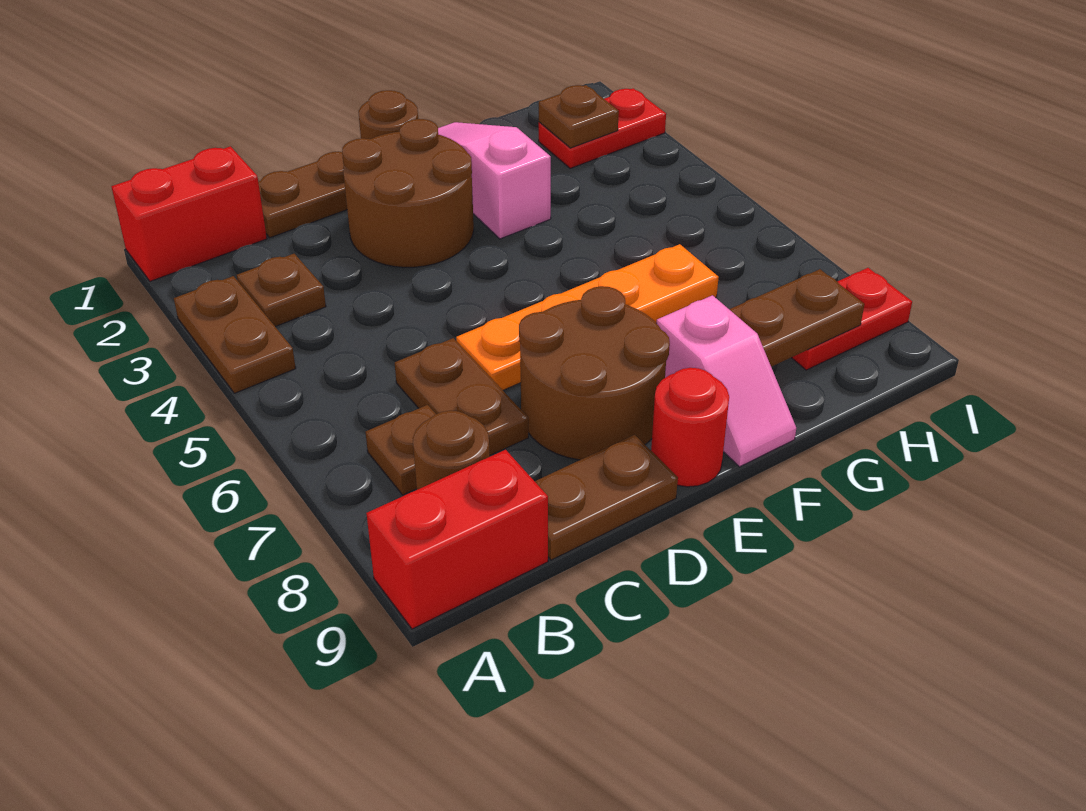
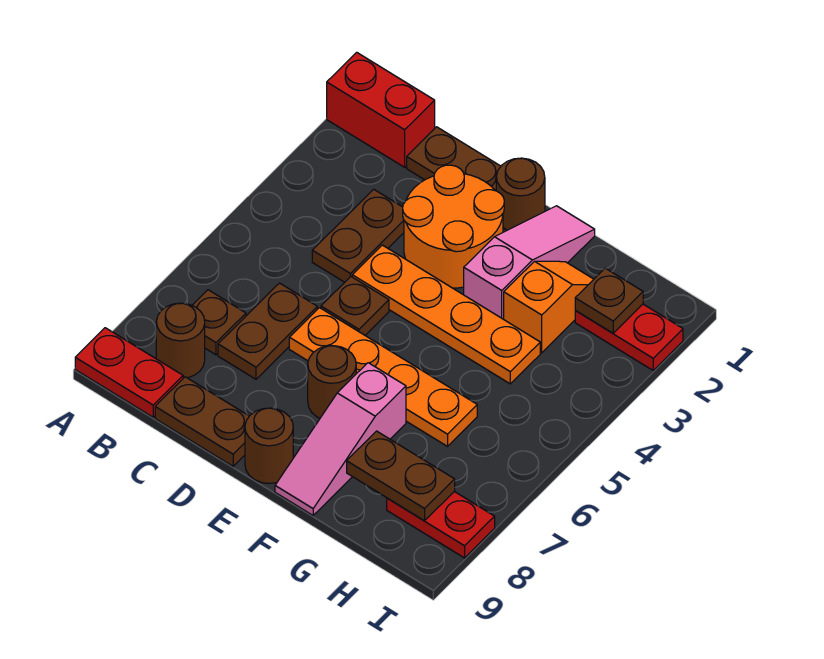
brown 1x2 plate [174,276,296,393] -> brown 1x2 plate moved to [312,189,404,282]
red 1x2 brick [366,450,548,629] -> red 1x2 plate [75,328,183,417]
brown 1x1 plate [237,254,326,327] -> brown 1x1 plate moved to [321,277,389,335]
brown 2x2 round brick [342,119,474,267] -> orange 2x2 round brick [403,165,504,288]
none -> orange 1x4 plate [352,245,540,384]
brown 2x2 round brick [519,286,670,460] -> brown 1x1 round brick [308,346,356,418]
red 1x1 round brick [651,368,729,487] -> brown 1x1 round brick [245,408,293,484]
pink 1x2 slope [656,295,796,467] -> pink 1x3 slope [275,363,406,515]
none -> orange 1x2 slope [504,261,594,353]

